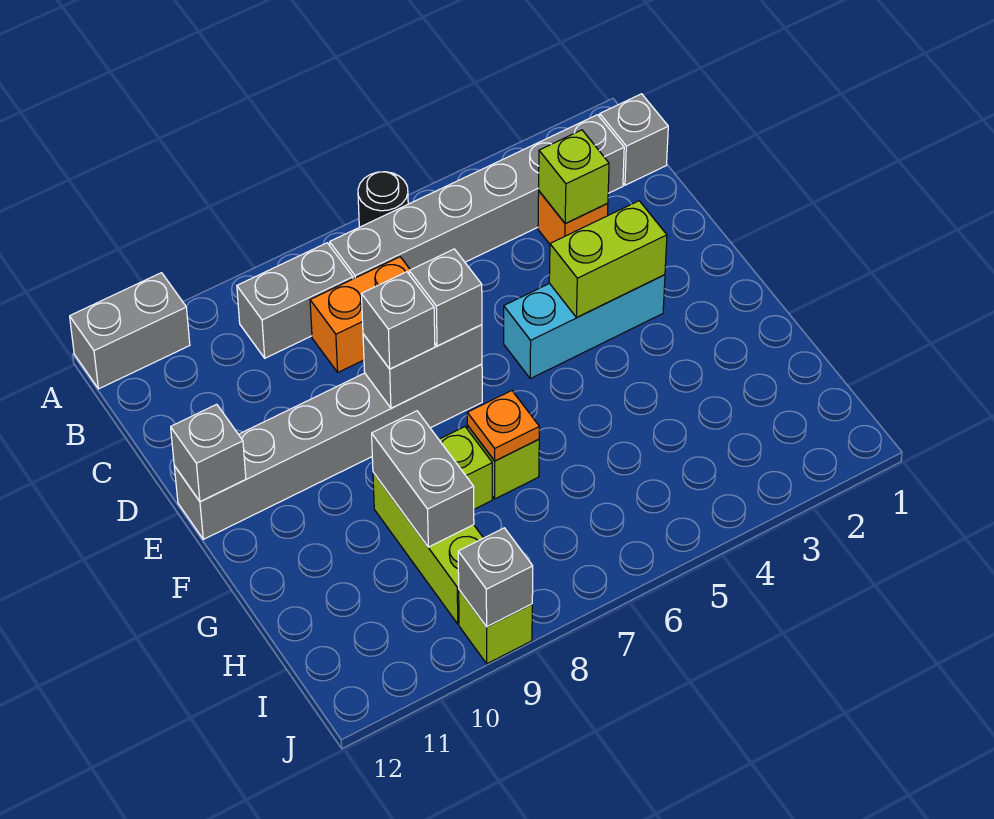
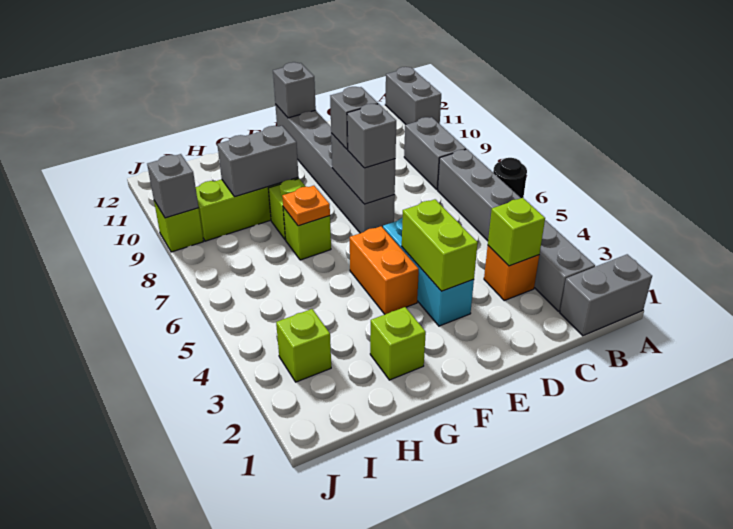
grey 1x1 brick [600,94,668,185] -> grey 1x2 brick [560,254,652,336]
orange 1x2 brick [310,257,410,372] -> orange 1x2 brick moved to [350,226,419,314]
none -> lime 1x1 brick [370,307,426,380]
none -> lime 1x1 brick [276,309,331,382]

